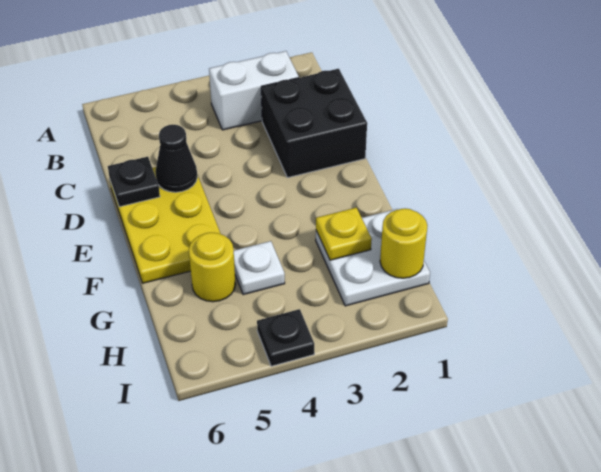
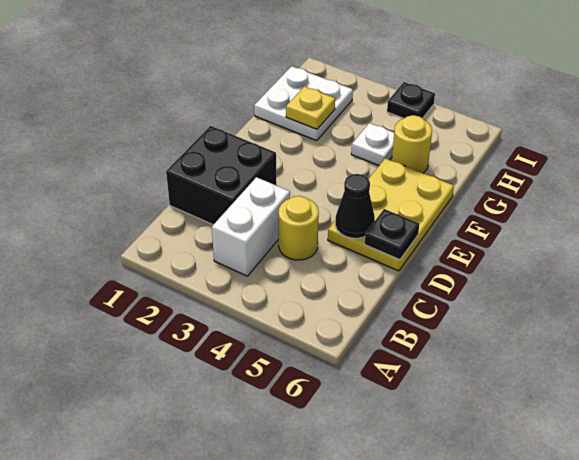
white 1x2 brick [209,51,299,130] -> white 1x2 brick turned to [212,177,290,276]
yellow 1x1 round brick [380,208,427,278] -> yellow 1x1 round brick moved to [278,196,319,260]

